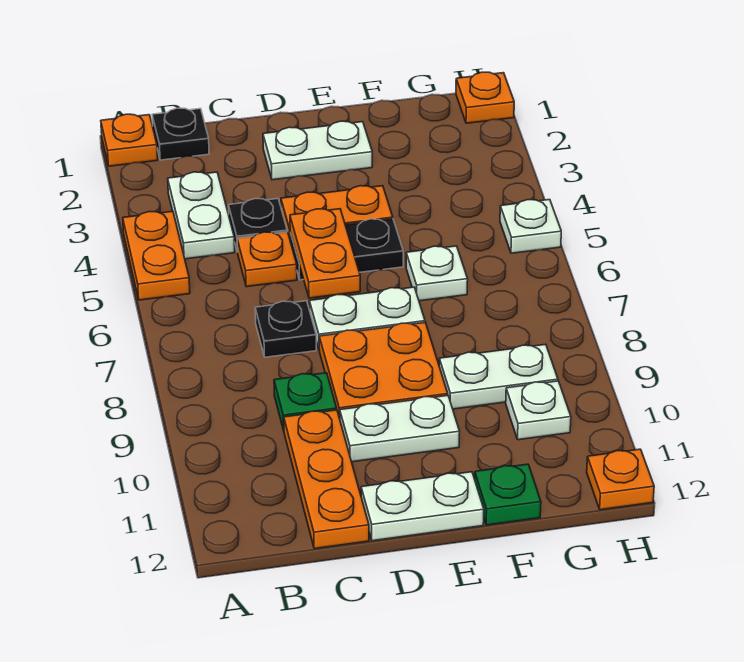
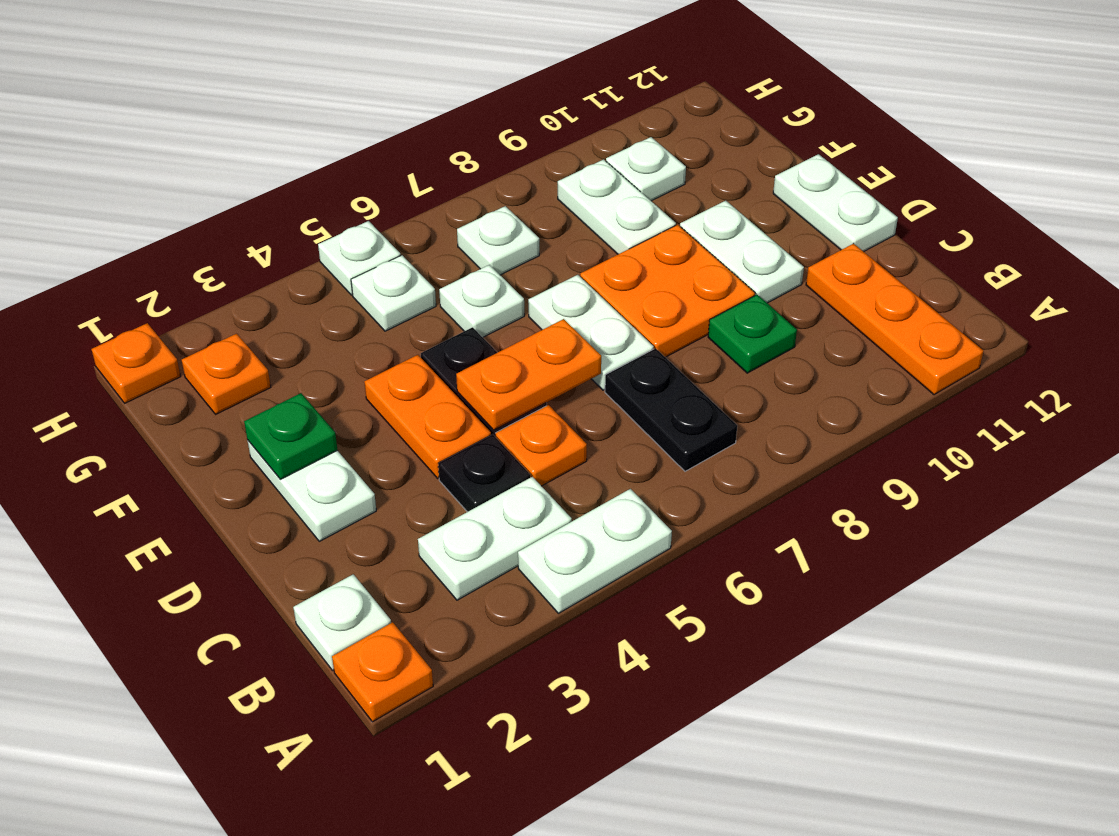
orange 1x2 plate [123,211,190,300] -> white 1x2 plate [518,489,672,613]
black 1x1 plate [152,108,209,160] -> white 1x1 plate [293,574,391,670]
black 1x1 plate [255,301,316,357] -> black 1x2 plate [605,348,737,471]
orange 1x3 plate [284,410,369,549] -> orange 1x3 plate turned to [806,243,984,395]
green 1x1 plate [475,464,541,525] -> green 1x1 plate moved to [244,393,337,479]
none -> white 1x1 plate [351,255,436,331]
none -> white 1x1 plate [457,206,539,275]
orange 1x1 plate [587,449,654,510] -> orange 1x1 plate moved to [182,334,271,414]

